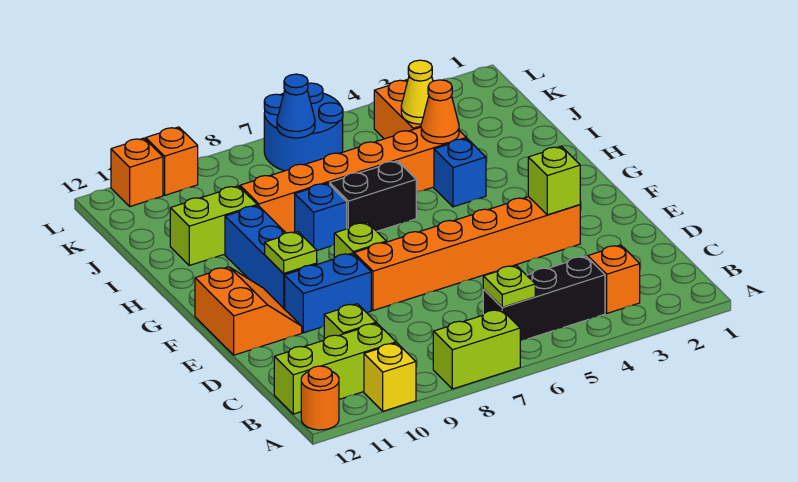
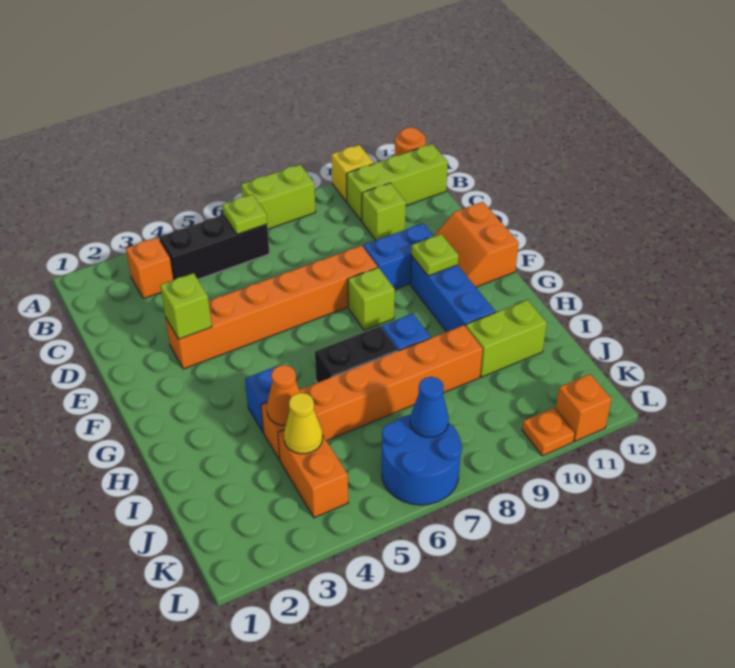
orange 1x1 brick [146,127,198,195] -> orange 1x1 plate [522,408,575,456]

